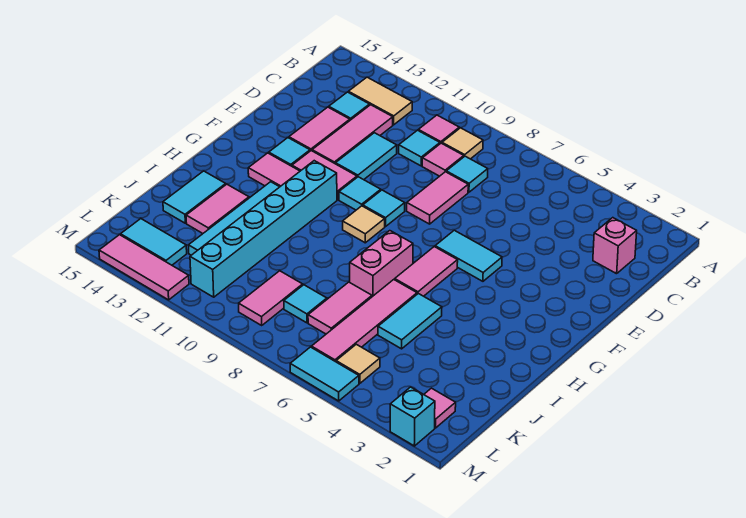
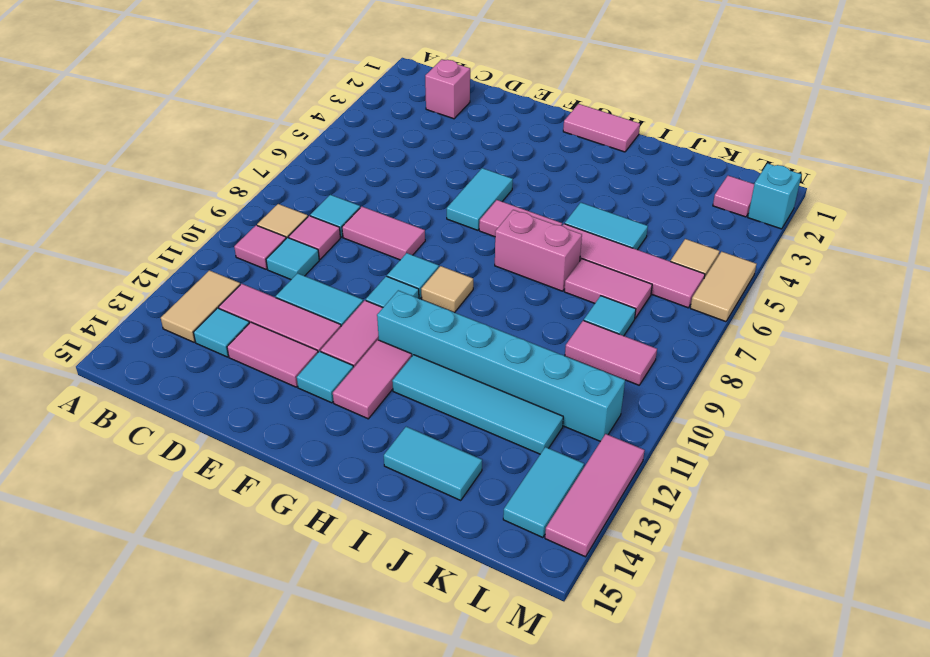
pink 1x2 tile [186,184,249,233] -> pink 1x2 tile moved to [563,104,640,152]
cyan 1x2 tile [290,347,359,401] -> tan 1x2 tile [690,252,756,322]

